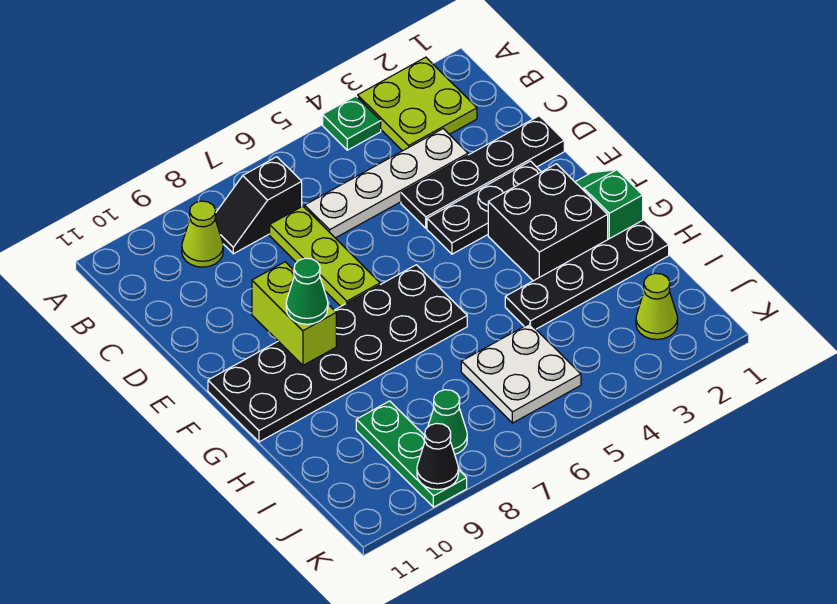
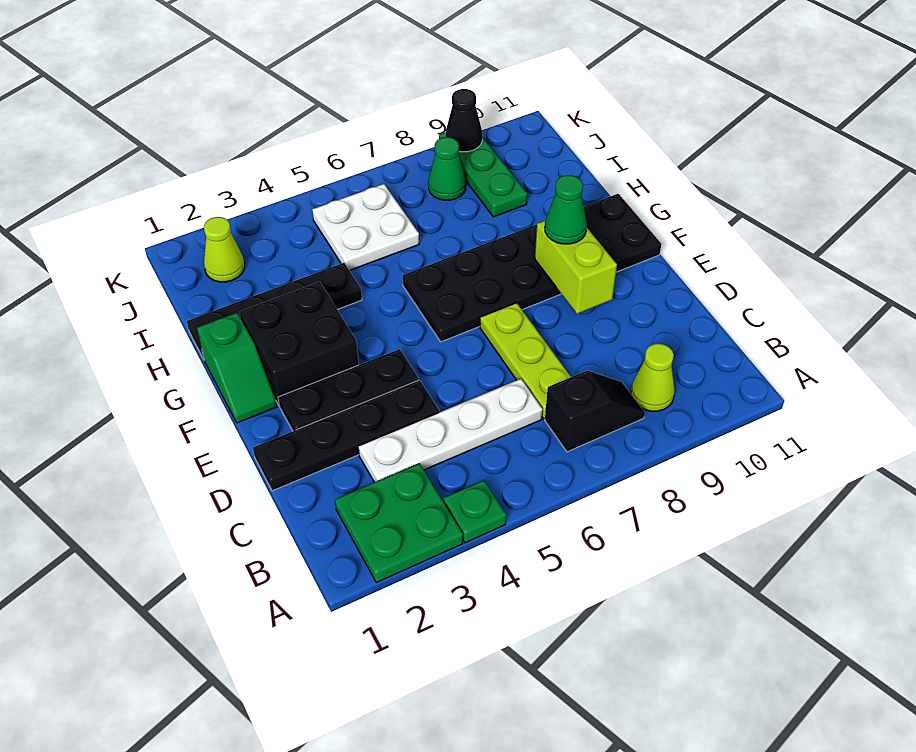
lime 2x2 plate [358,57,477,151] -> green 2x2 plate [335,464,463,583]

